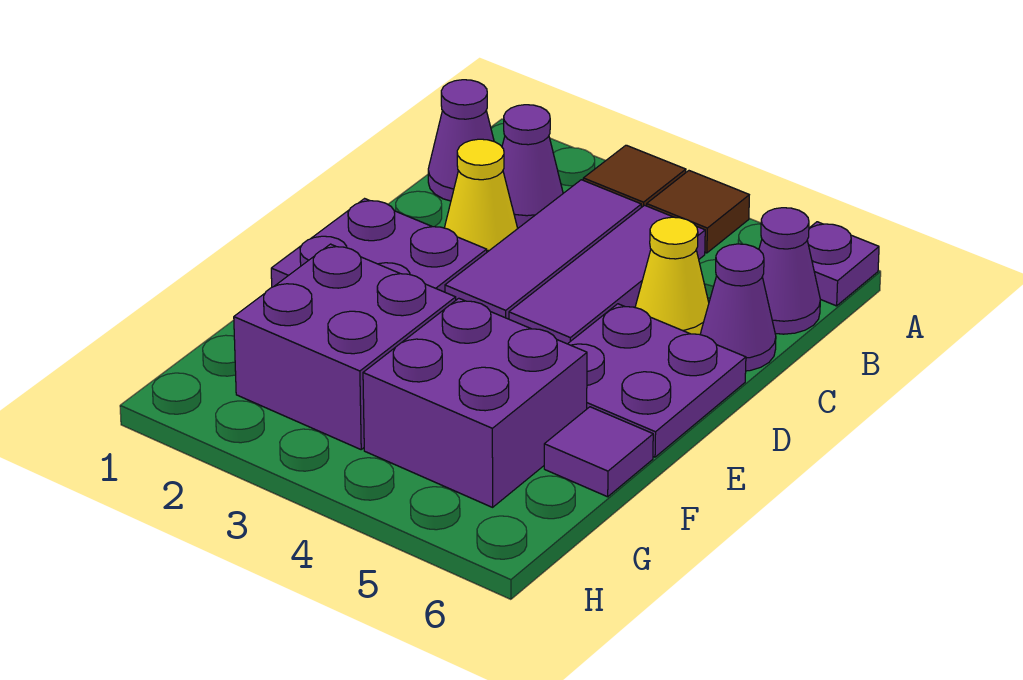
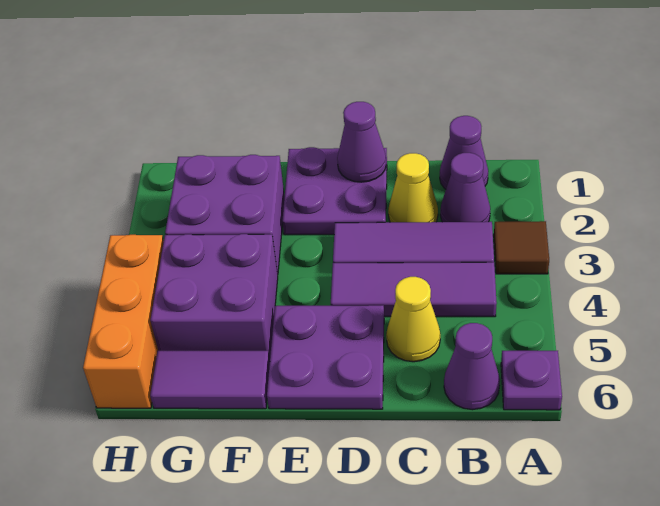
brown 1x1 tile [647,171,749,253] -> none
purple 1x1 cone [700,244,776,371] -> purple 1x1 cone moved to [337,102,386,182]
purple 1x1 tile [544,407,653,497] -> purple 1x2 tile [150,351,270,409]
none -> orange 1x3 brick [83,235,164,408]

